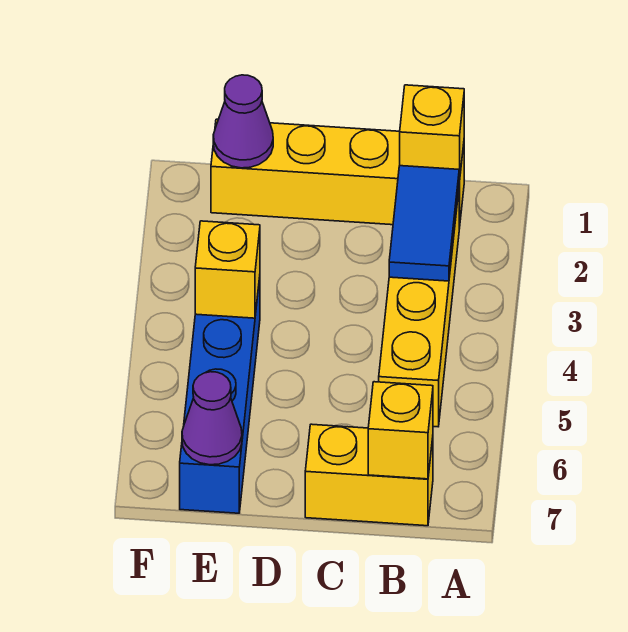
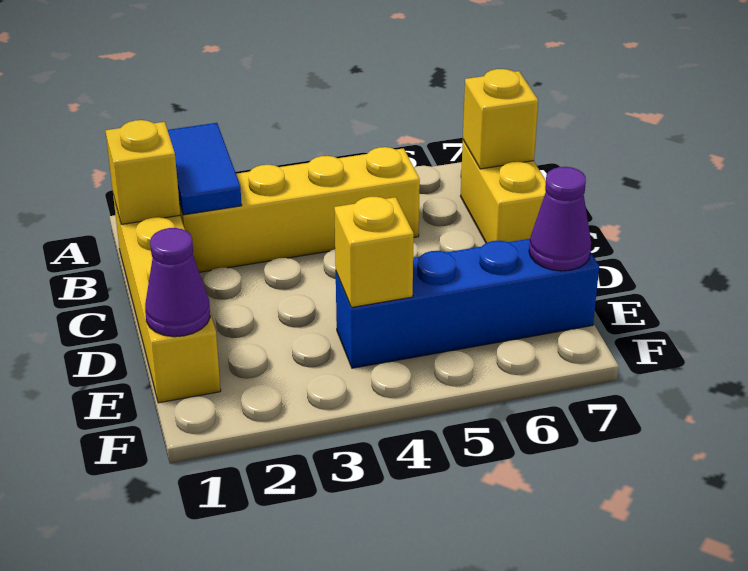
blue 1x2 tile [389,166,459,281] -> blue 1x2 tile turned to [168,123,242,215]

